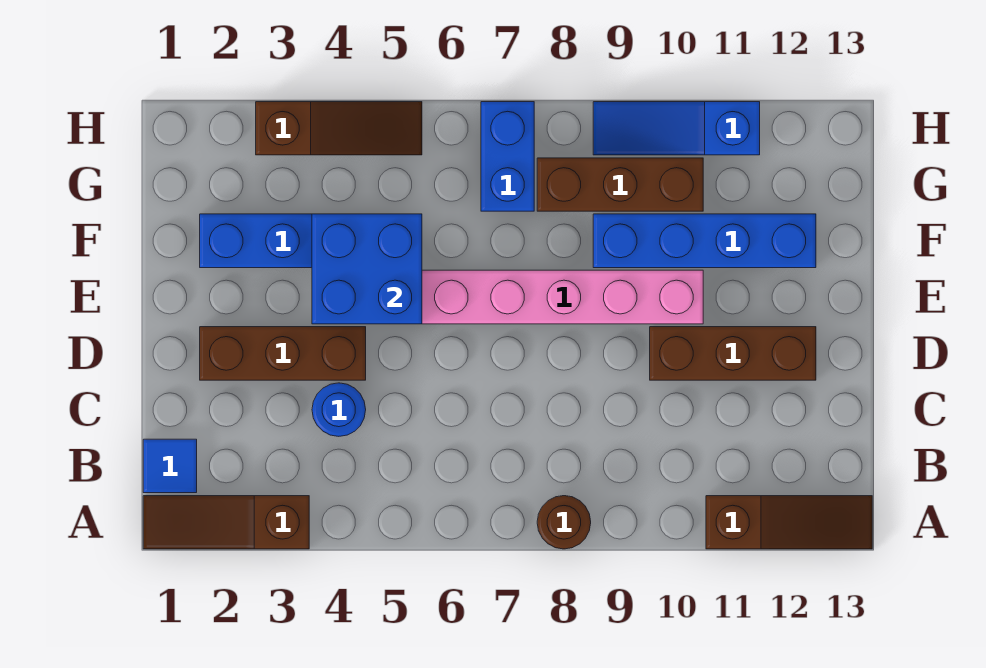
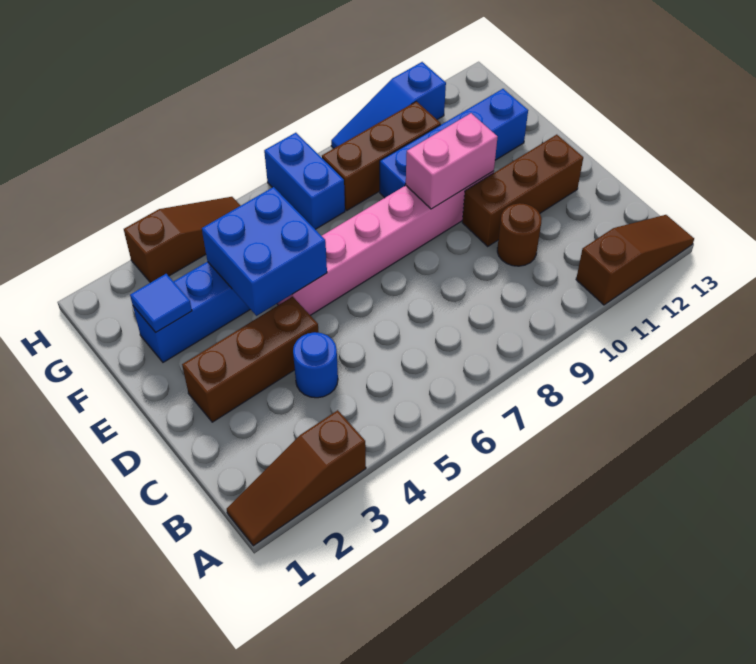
brown 1x1 round brick [537,496,591,549] -> brown 1x1 round brick moved to [497,203,542,266]
blue 1x1 tile [143,439,197,493] -> blue 1x1 tile moved to [130,274,192,332]
none -> pink 1x2 brick [406,113,497,209]

